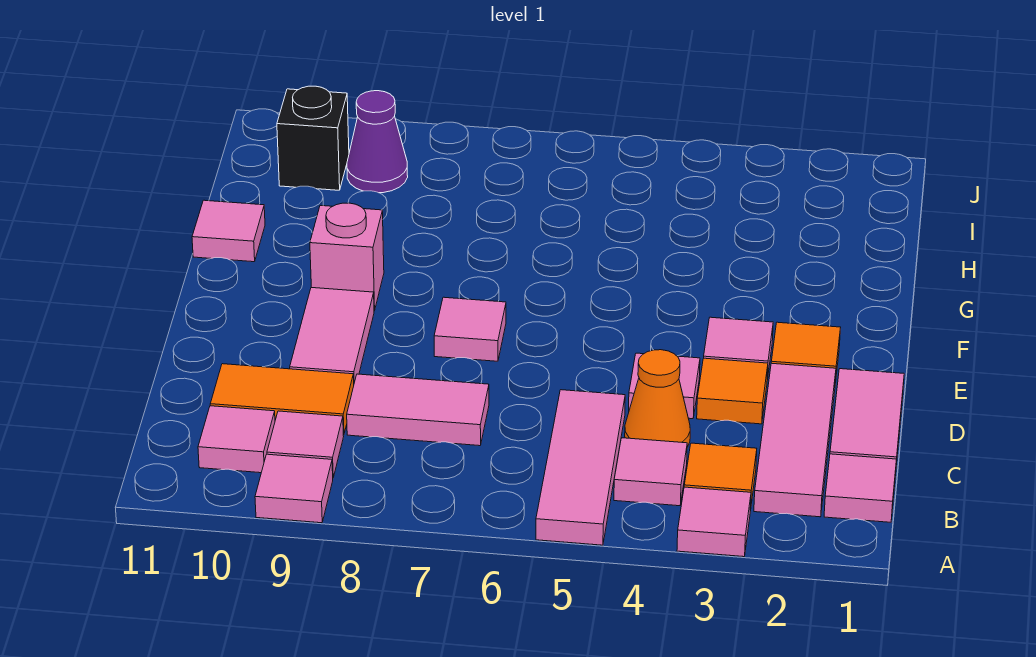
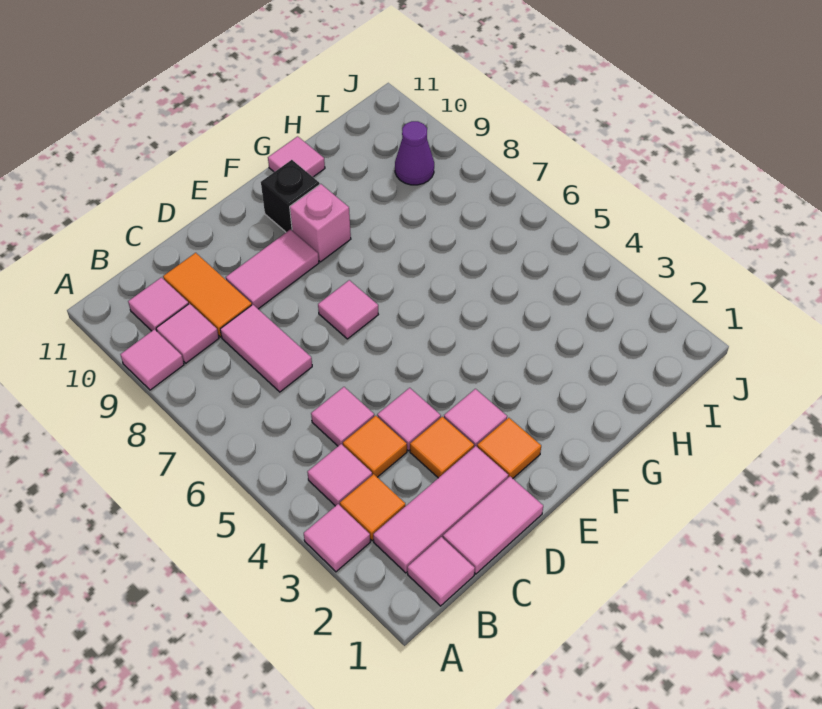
pink 1x3 tile [536,390,625,545] -> pink 1x1 tile [311,387,374,446]
orange 1x1 cone [625,350,690,447] -> orange 1x1 tile [343,416,407,477]
black 1x1 brick [277,86,349,190] -> black 1x1 brick moved to [261,160,320,232]

